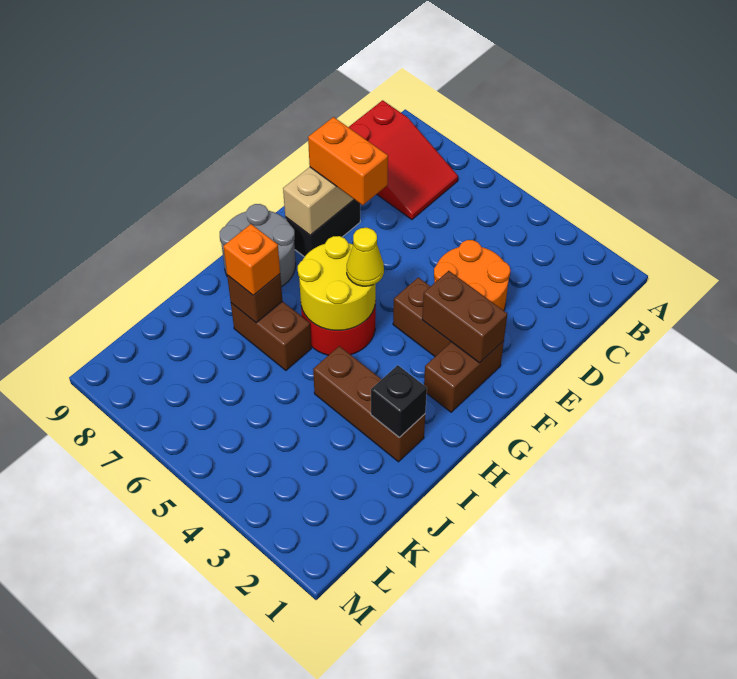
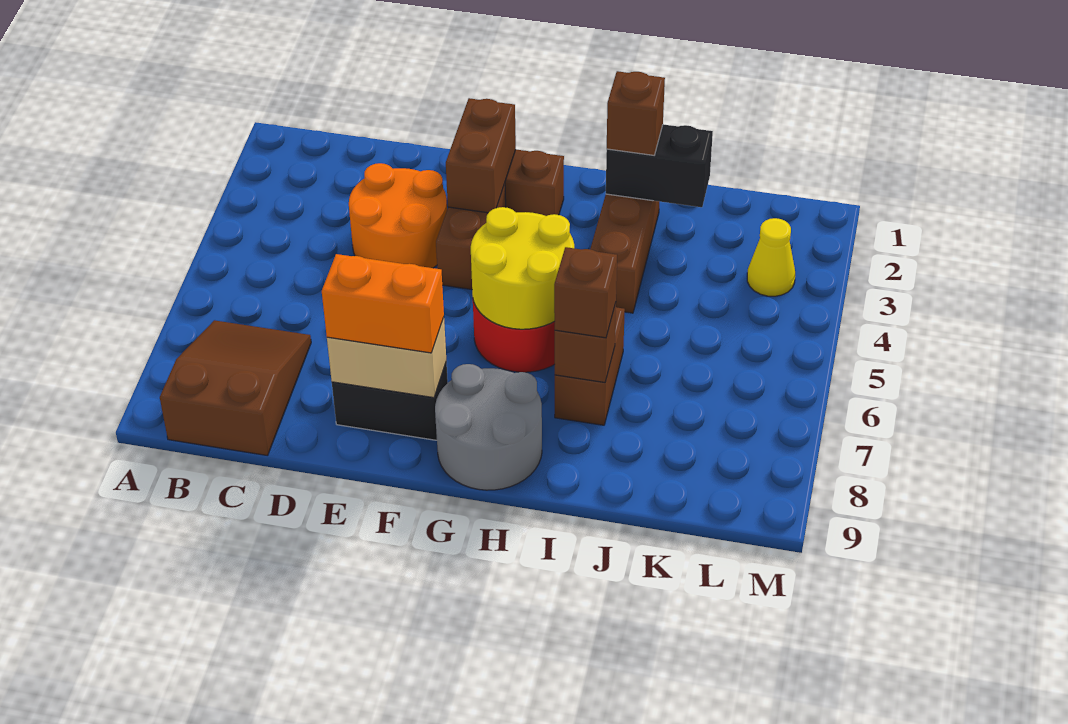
red 2x3 slope [349,100,458,220] -> brown 2x3 slope [160,320,311,456]
orange 1x2 brick [308,117,388,205] -> orange 1x2 brick turned to [322,254,444,353]
yellow 1x1 cone [347,228,384,286] -> yellow 1x1 cone moved to [747,218,795,296]
black 1x1 brick [371,365,427,437] -> black 1x2 brick [606,124,713,207]
none -> brown 1x1 brick [607,71,665,155]
orange 1x1 brick [223,224,280,295] -> brown 1x1 brick [554,247,617,338]

